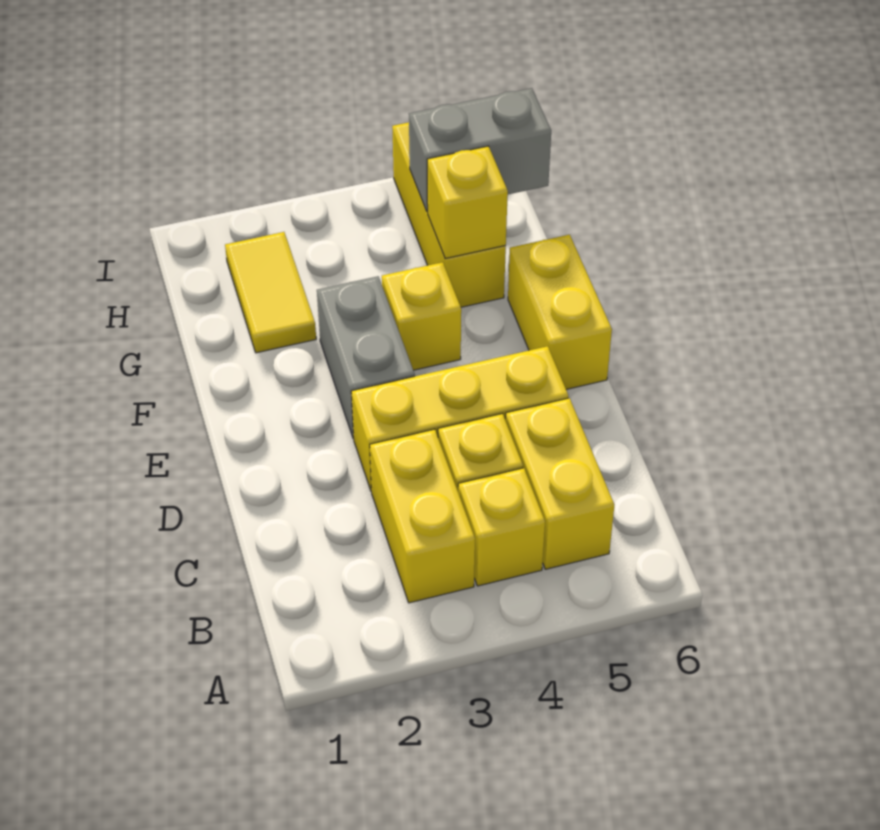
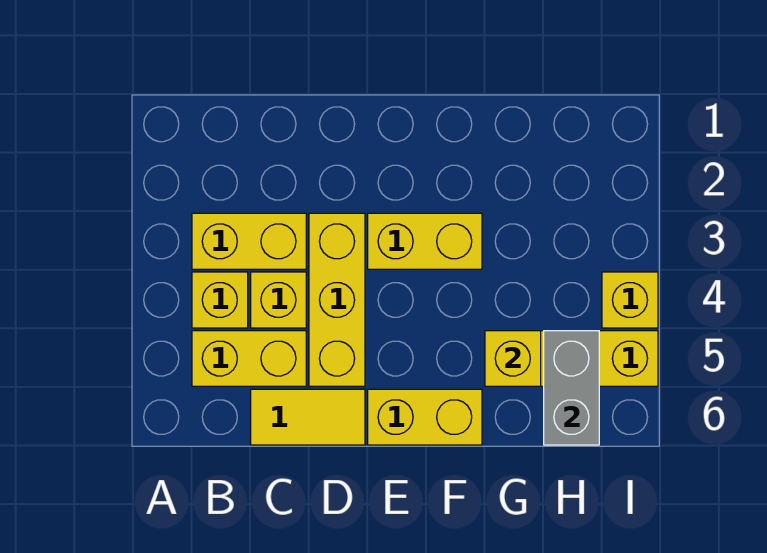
grey 1x2 brick [317,276,415,439] -> yellow 1x2 brick [368,213,482,269]
yellow 1x1 brick [382,262,461,370] -> yellow 1x1 brick moved to [602,272,658,328]
yellow 1x2 tile [225,232,316,353] -> yellow 1x2 tile moved to [251,389,365,445]

